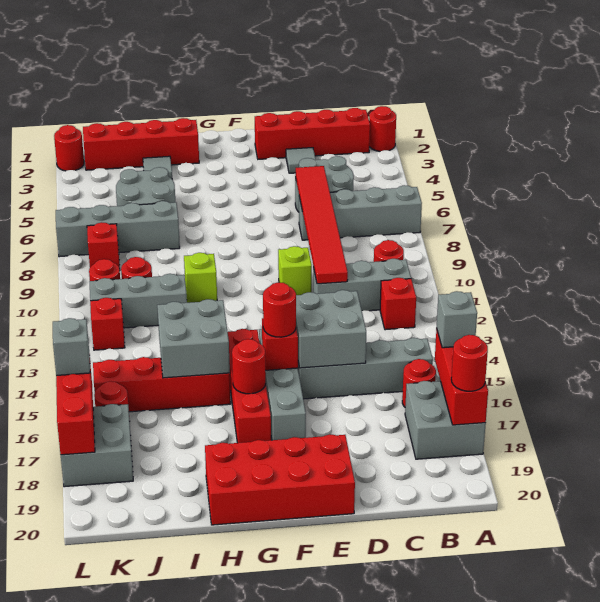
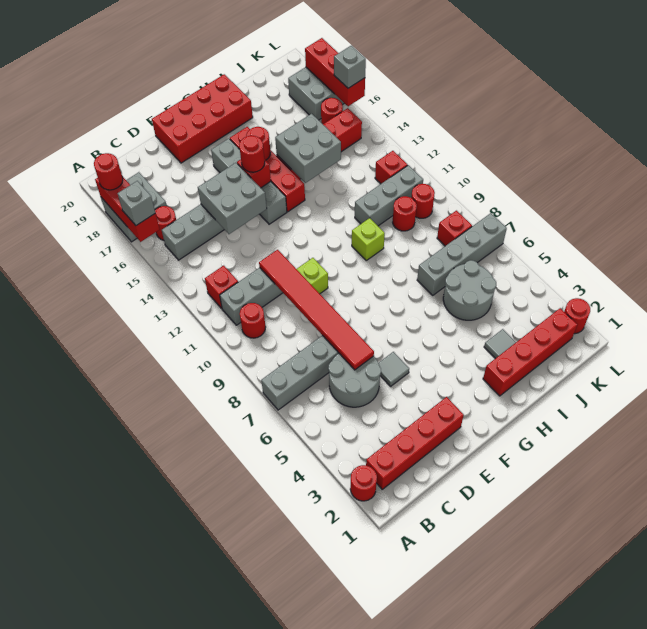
grey 1x1 tile [286,148,316,173] -> grey 1x1 tile moved to [379,352,409,386]

